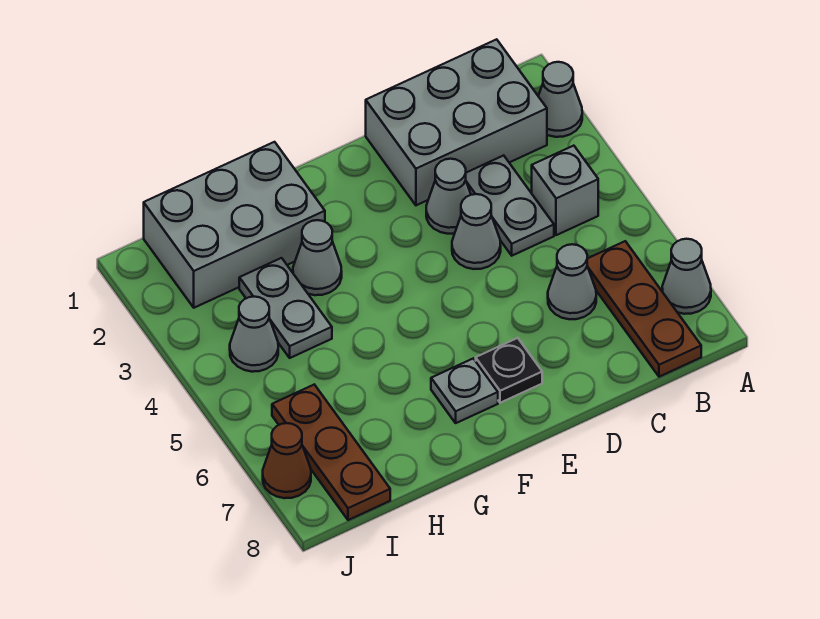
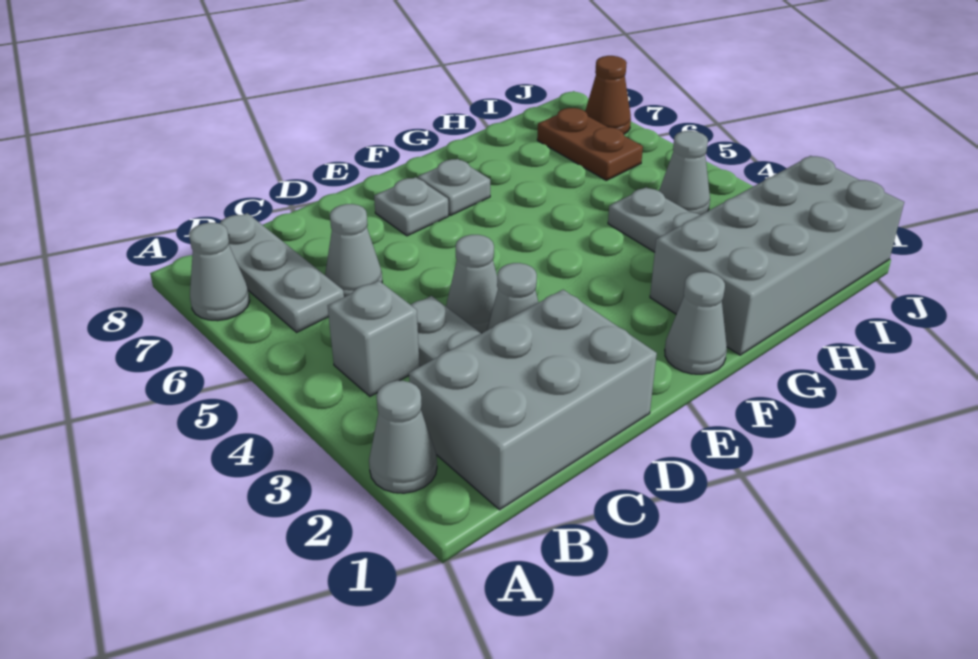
brown 1x3 plate [587,241,701,377] -> grey 1x3 plate [220,213,344,332]
black 1x1 plate [476,338,542,403] -> grey 1x1 plate [374,177,449,236]
grey 2x3 brick [144,142,325,308] -> grey 2x4 brick [650,156,904,355]
grey 1x1 cone [293,220,342,295] -> grey 1x1 cone moved to [665,272,727,374]
brown 1x3 plate [272,385,390,520] -> brown 1x2 plate [537,108,643,180]

